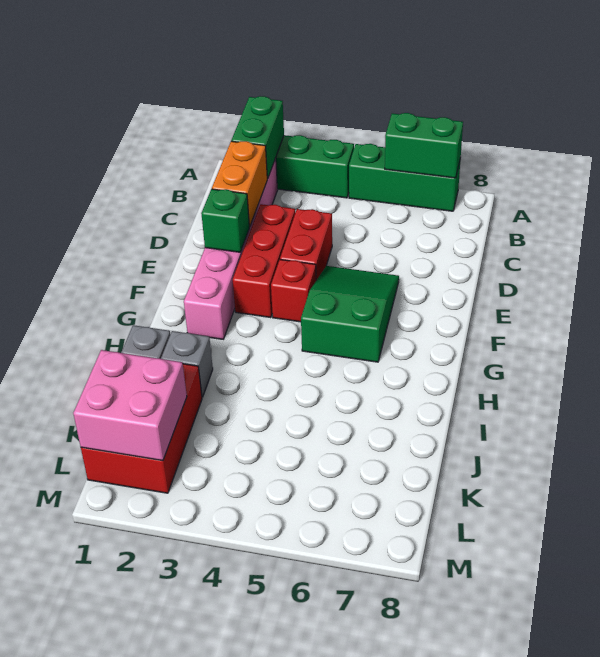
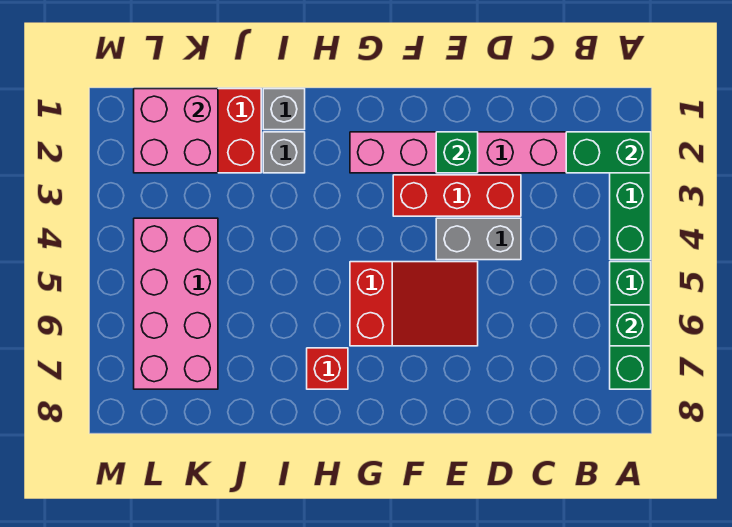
green 1x2 brick [385,113,463,178] -> green 1x1 brick [610,305,651,346]
orange 1x2 brick [212,141,268,227] -> none
red 1x2 brick [280,209,332,280] -> grey 1x2 brick [436,218,521,260]
green 2x3 slope [301,266,399,362] -> red 2x3 slope [350,262,478,346]
red 1x1 brick [271,260,316,322] -> red 1x1 brick moved to [307,348,348,389]
none -> pink 2x4 brick [134,218,218,389]

